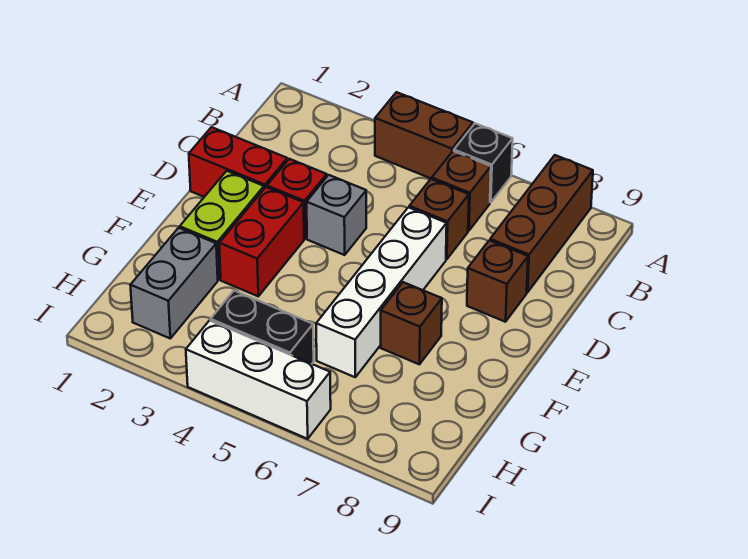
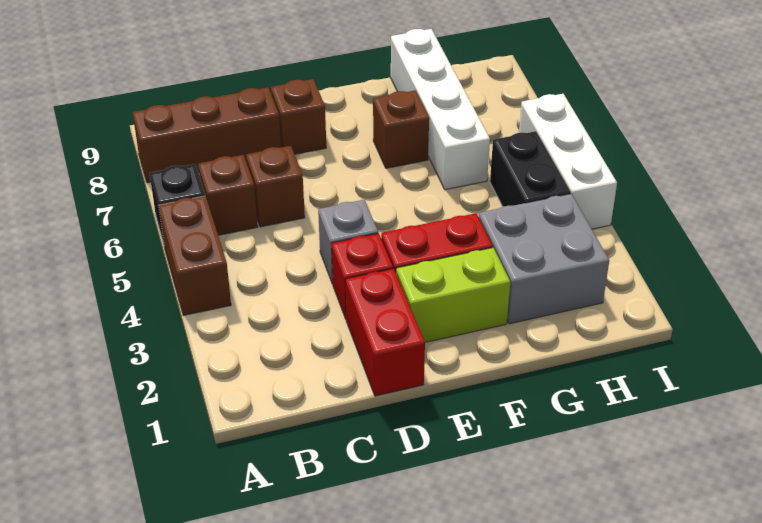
white 1x4 brick [316,207,447,377] -> white 1x4 brick turned to [391,29,490,190]
grey 1x2 brick [130,228,218,338] -> grey 2x2 brick [479,194,609,324]

